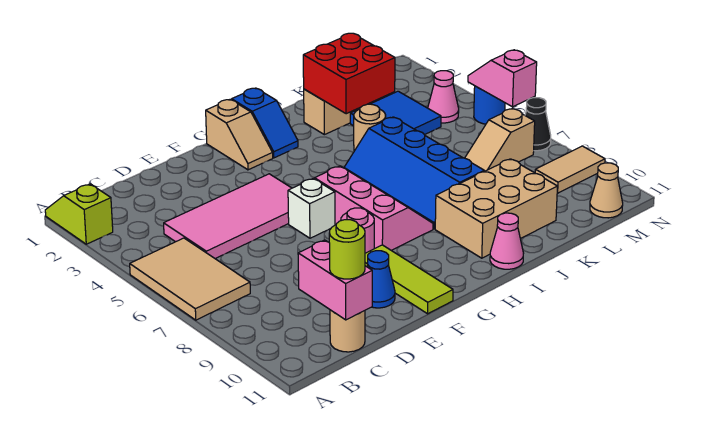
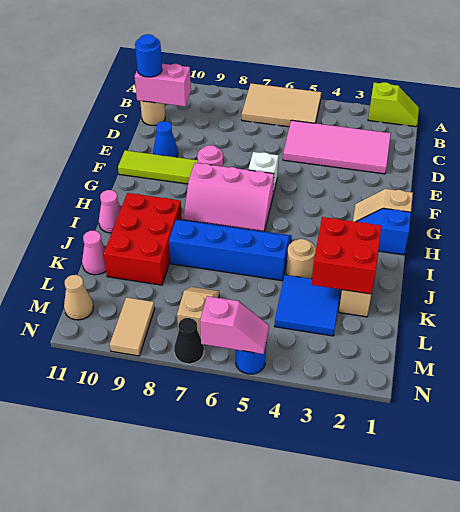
pink 2x4 tile [164,174,292,259] -> pink 2x4 tile turned to [283,120,391,174]
lime 1x1 round brick [329,220,365,279] -> blue 1x1 round brick [135,34,162,77]
tan 2x3 brick [435,159,557,258] -> red 2x3 brick [104,193,182,285]
pink 1x1 cone [428,71,459,123] -> pink 1x1 cone moved to [82,231,106,275]

